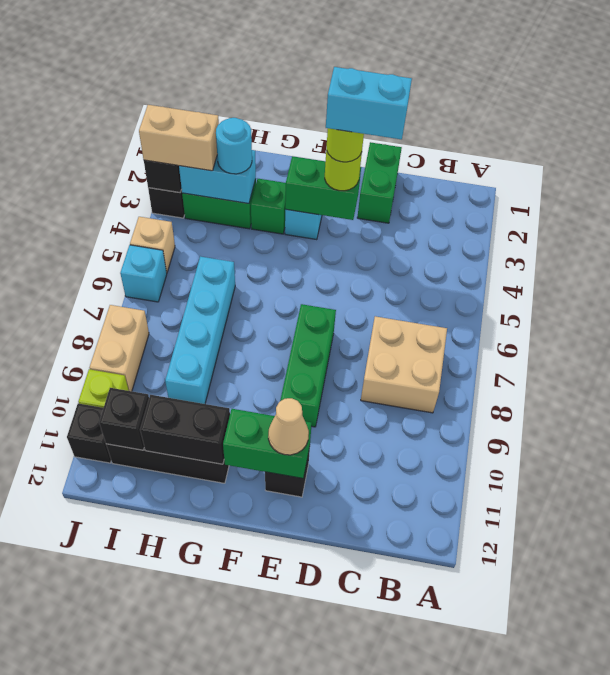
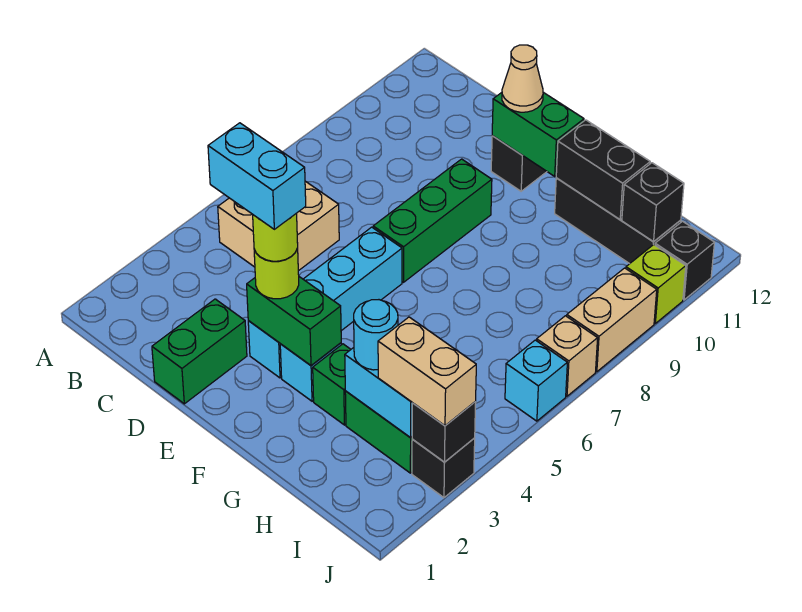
tan 2x2 brick [361,316,447,413] -> tan 2x2 brick moved to [218,181,339,271]
cyan 1x4 brick [165,256,235,404] -> cyan 1x4 brick moved to [248,227,402,378]
tan 1x1 brick [130,217,175,273] -> tan 1x1 brick moved to [537,316,598,396]

